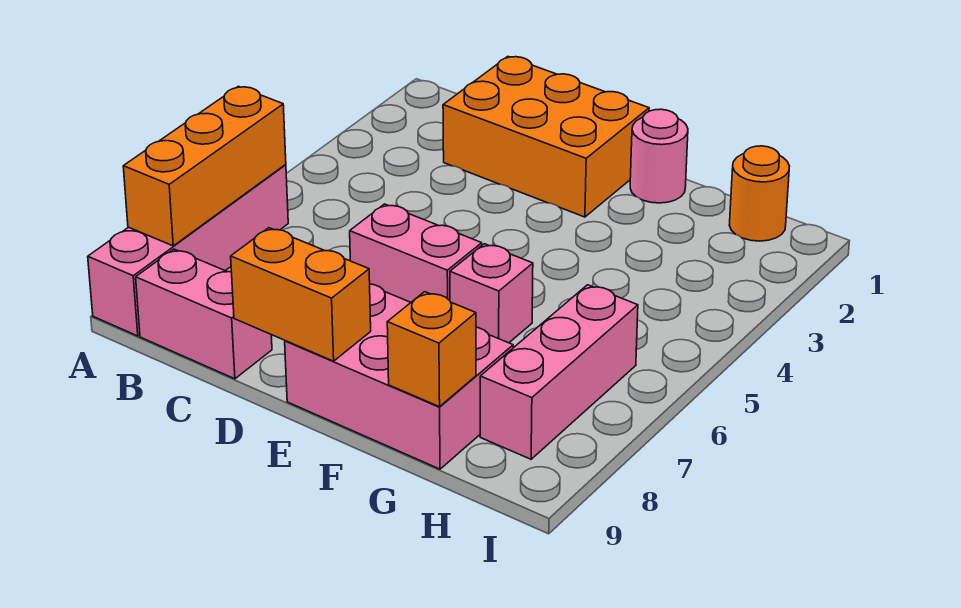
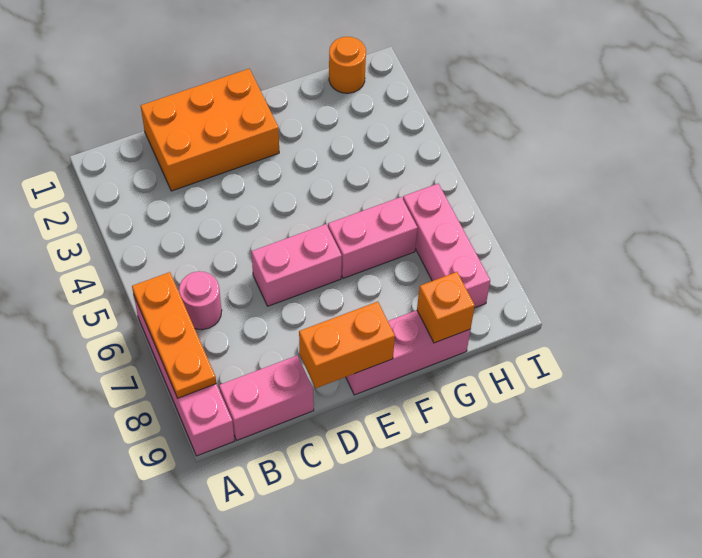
orange 1x3 brick [123,86,286,246] -> orange 1x3 plate [132,272,216,398]
pink 2x3 brick [285,284,513,469] -> pink 1x3 brick [346,310,470,395]
pink 1x1 round brick [630,109,688,203] -> pink 1x1 round brick moved to [179,271,222,330]
pink 1x1 brick [450,244,533,343] -> pink 1x2 brick [328,197,417,278]

